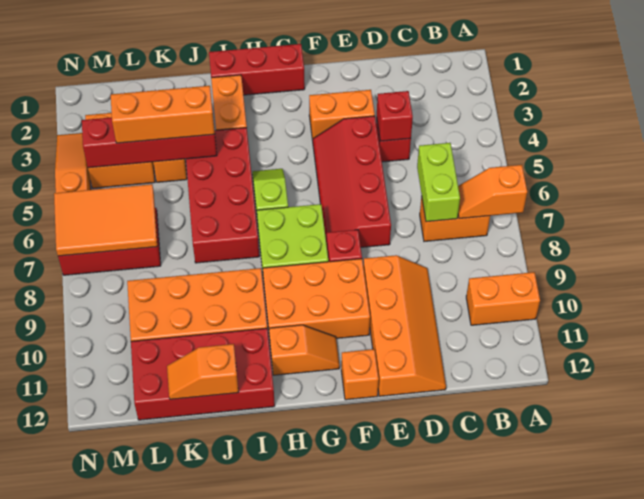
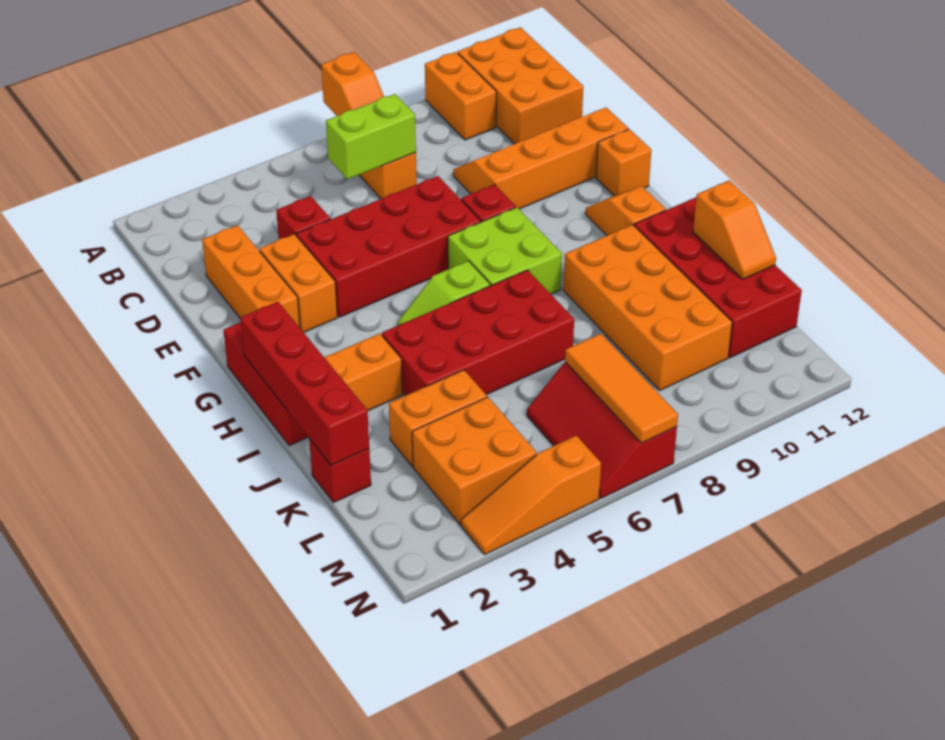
red 1x1 brick [377,91,413,141] -> red 1x1 brick moved to [309,439,371,503]
red 2x4 slope [313,116,391,247] -> red 2x4 brick [296,176,481,317]
orange 2x3 brick [263,259,370,339] -> orange 2x3 brick moved to [458,27,583,144]
red 1x4 brick [82,117,217,168] -> red 1x4 brick moved to [240,302,369,466]
orange 1x3 brick [111,86,215,143] -> orange 1x3 brick moved to [202,225,300,328]
orange 2x3 tile [54,184,157,256] -> orange 1x3 tile [565,334,678,443]

